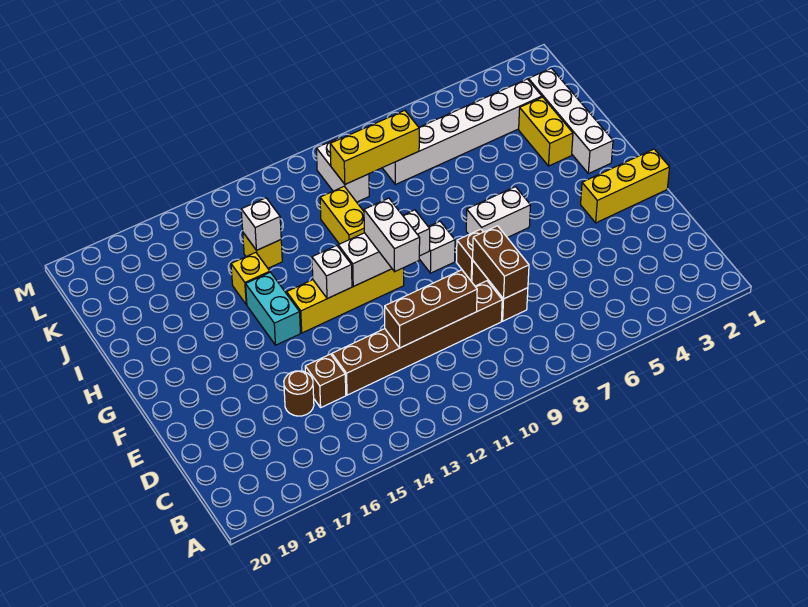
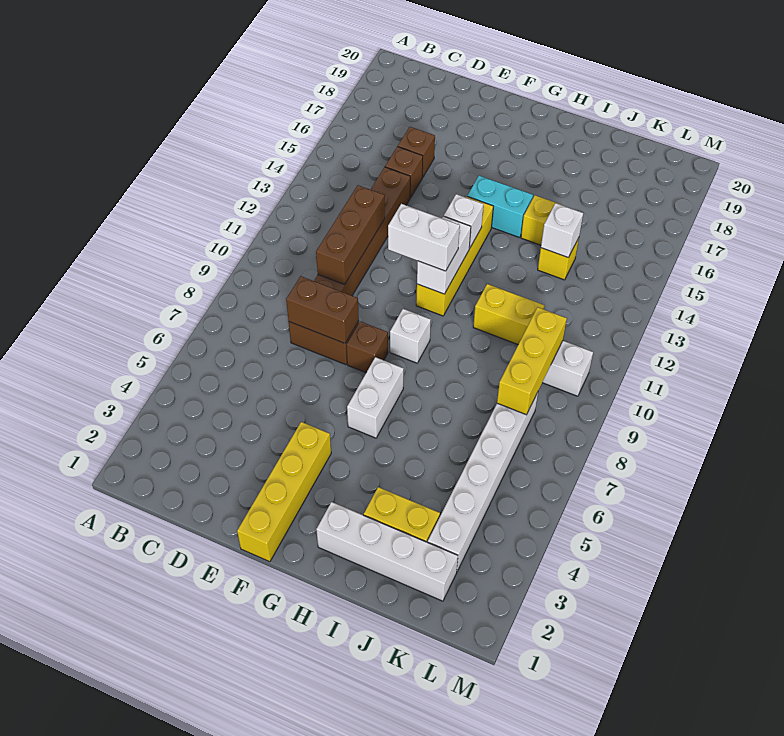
brown 1x1 round brick [284,371,314,416] -> brown 1x1 brick [398,127,435,177]
yellow 1x3 brick [581,149,670,223] -> yellow 1x4 brick [237,422,331,562]
white 1x3 brick [338,210,430,286] -> white 1x2 brick [417,216,471,294]

